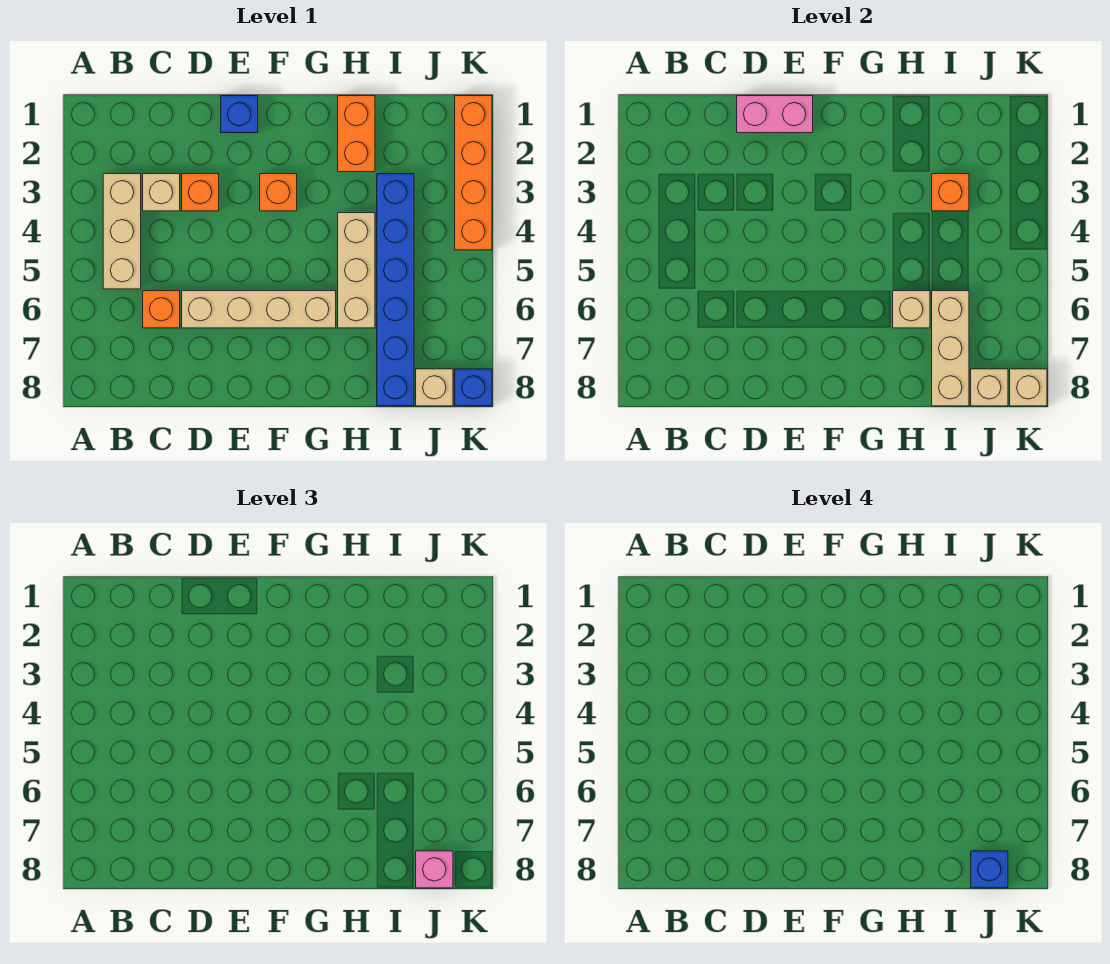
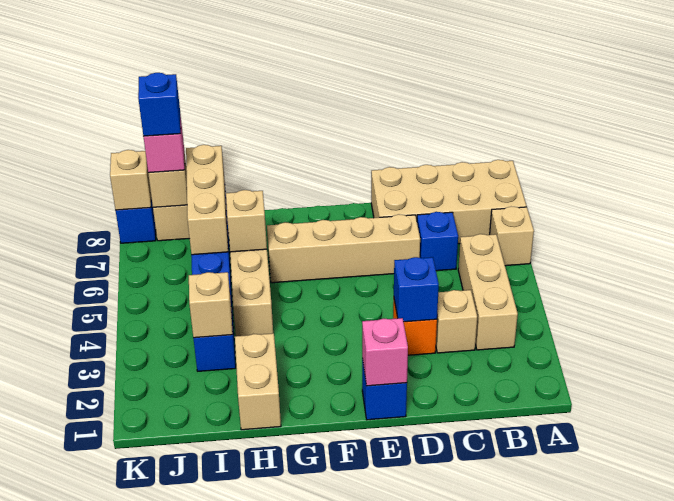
none -> tan 1x1 brick [490,206,534,266]
none -> tan 2x4 brick [371,160,527,244]
orange 1x1 brick [143,291,180,328] -> blue 1x1 brick [417,212,458,271]
pink 1x2 brick [737,96,813,133] -> pink 1x1 brick [362,318,408,386]
none -> blue 1x1 brick [394,257,439,322]
orange 1x1 brick [260,174,297,211] -> none
orange 1x2 brick [338,96,375,172] -> tan 1x2 brick [235,333,281,430]
orange 1x1 brick [932,174,969,211] -> tan 1x1 brick [189,272,233,338]
orange 1x4 brick [455,96,492,250] -> none

